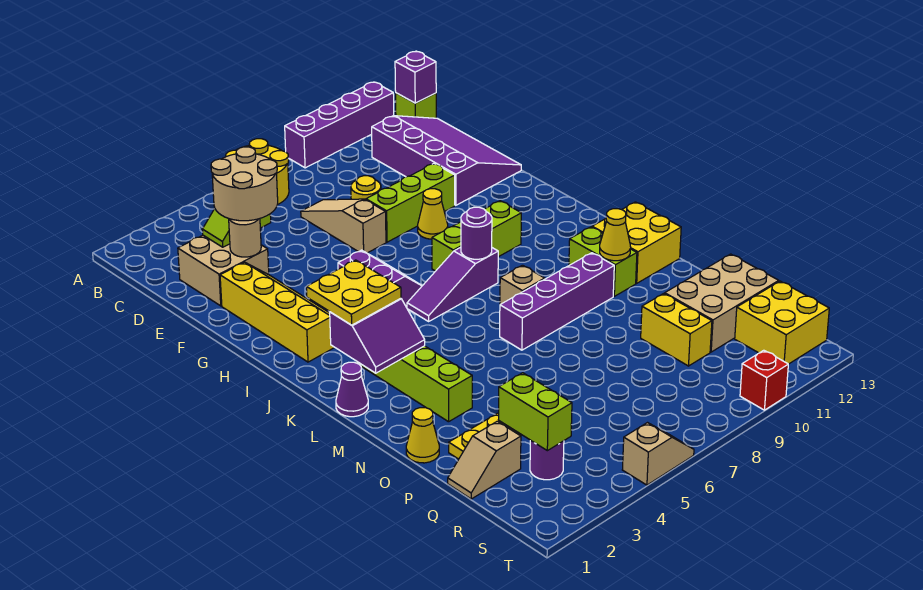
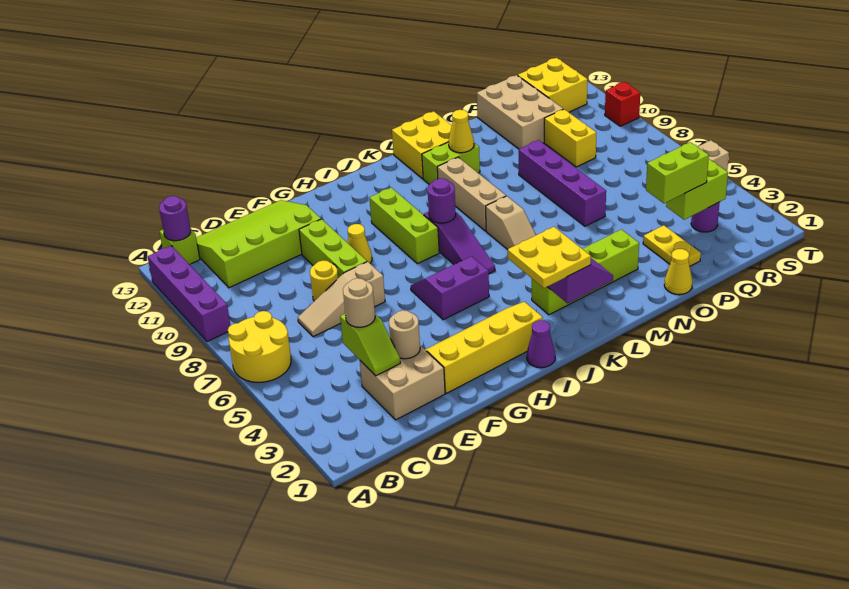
purple 1x1 brick [395,51,436,103] -> purple 1x1 round brick [159,196,191,241]
purple 3x4 slope [372,116,521,205] -> lime 3x4 slope [196,200,321,288]
tan 2x2 round brick [211,147,278,221] -> tan 1x1 round brick [343,278,375,327]
purple 1x1 cone [336,362,368,417] -> purple 1x1 cone moved to [527,320,555,368]
tan 1x1 brick [500,265,545,304] -> tan 1x3 brick [437,157,506,231]
purple 1x4 brick [500,253,614,350] -> purple 1x4 brick moved to [519,140,606,226]
none -> lime 1x2 brick [646,142,709,203]
yellow 1x2 brick [641,294,712,366] -> yellow 1x2 brick turned to [544,109,596,167]
tan 1x2 slope [448,421,521,499] -> tan 1x2 slope moved to [486,196,536,250]

